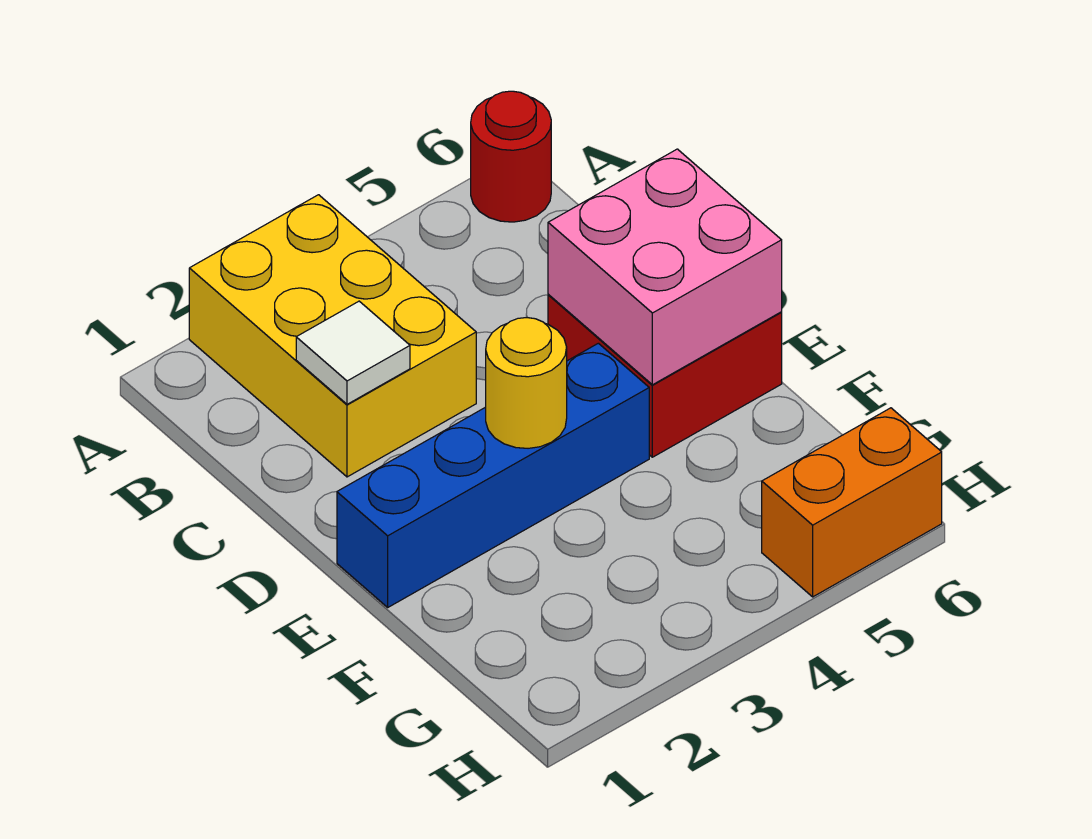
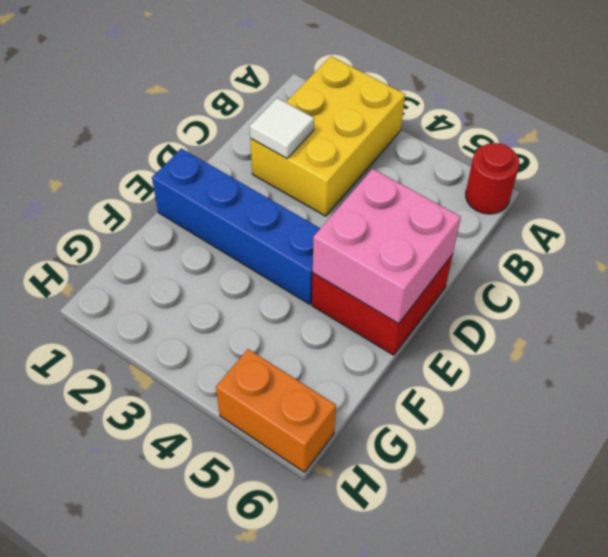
yellow 1x1 round brick [486,318,567,448] -> none

